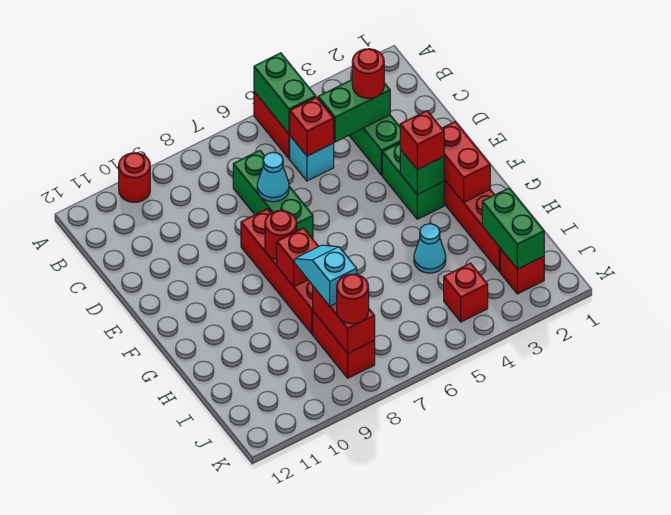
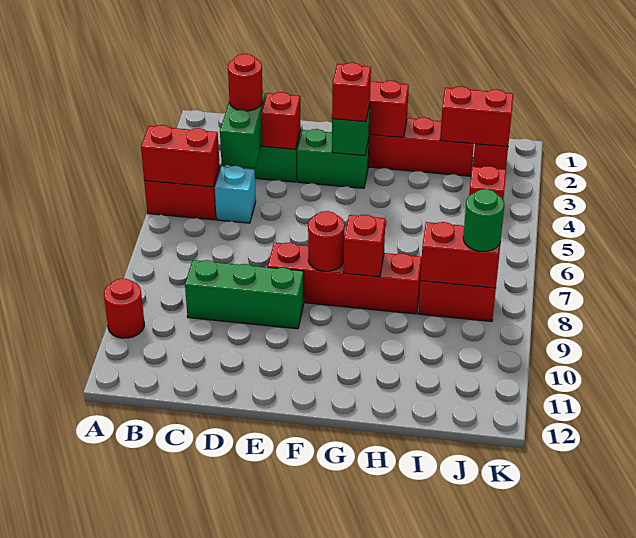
green 1x2 brick [254,53,316,134] -> red 1x2 brick [141,125,220,187]
red 1x1 brick [290,97,334,156] -> red 1x1 brick moved to [262,92,301,149]
green 1x3 brick [233,150,313,239] -> green 1x3 brick moved to [185,260,304,329]
cyan 1x1 cone [257,152,289,202] -> none
cyan 1x1 cone [414,224,446,273] -> none
cyan 1x2 slope [295,245,357,306] -> none
green 1x2 brick [482,188,544,269] -> red 1x2 brick [440,86,513,147]
red 1x1 round brick [337,274,369,324] -> green 1x1 round brick [463,189,504,251]

